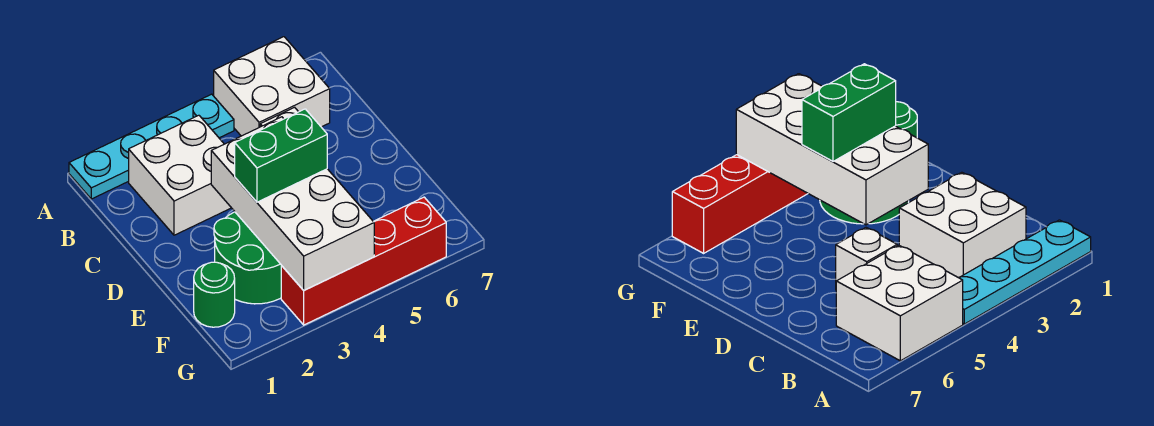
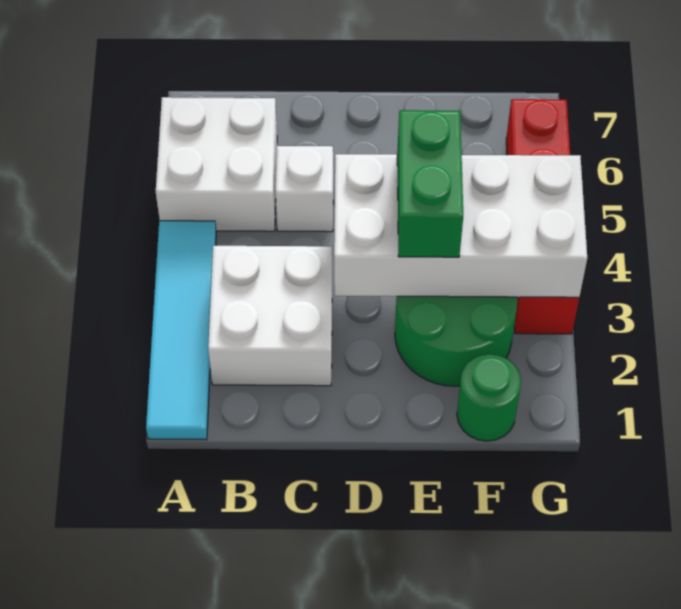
cyan 1x4 plate [69,94,234,199] -> cyan 1x4 tile [146,221,216,440]

